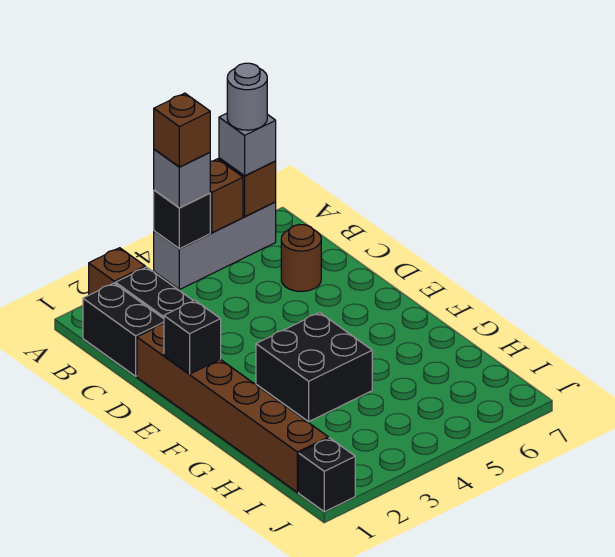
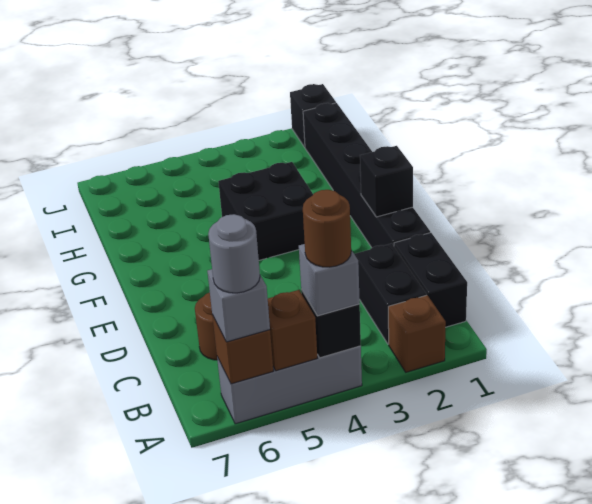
brown 1x1 brick [154,93,210,167] -> brown 1x1 round brick [303,190,351,267]
brown 1x6 brick [137,324,328,492] -> black 1x6 brick [303,103,430,248]

